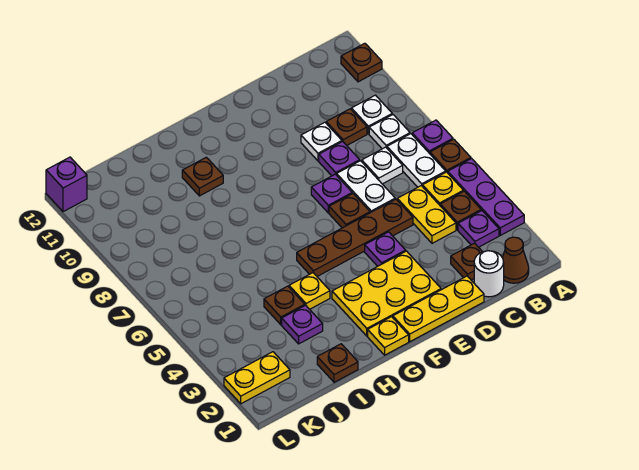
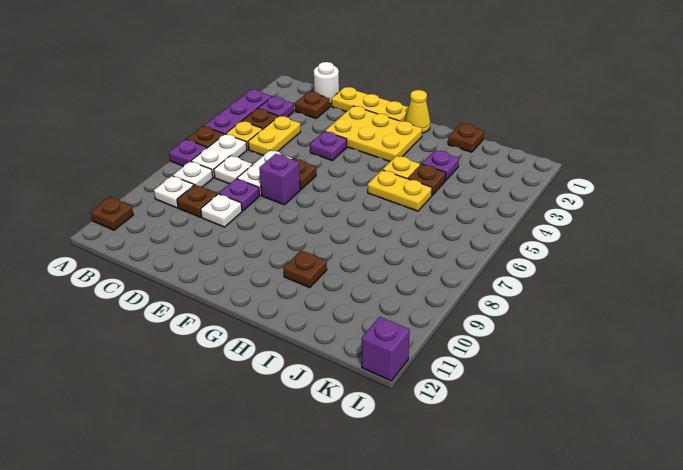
brown 1x1 cone [502,237,529,283] -> none
brown 1x4 plate [297,199,413,276] -> none
purple 1x1 plate [311,174,352,213] -> purple 1x1 brick [259,154,300,205]
yellow 1x1 plate [368,317,409,355] -> yellow 1x1 cone [405,90,430,133]
yellow 1x2 plate [224,352,290,404] -> yellow 1x2 plate moved to [368,170,432,211]

